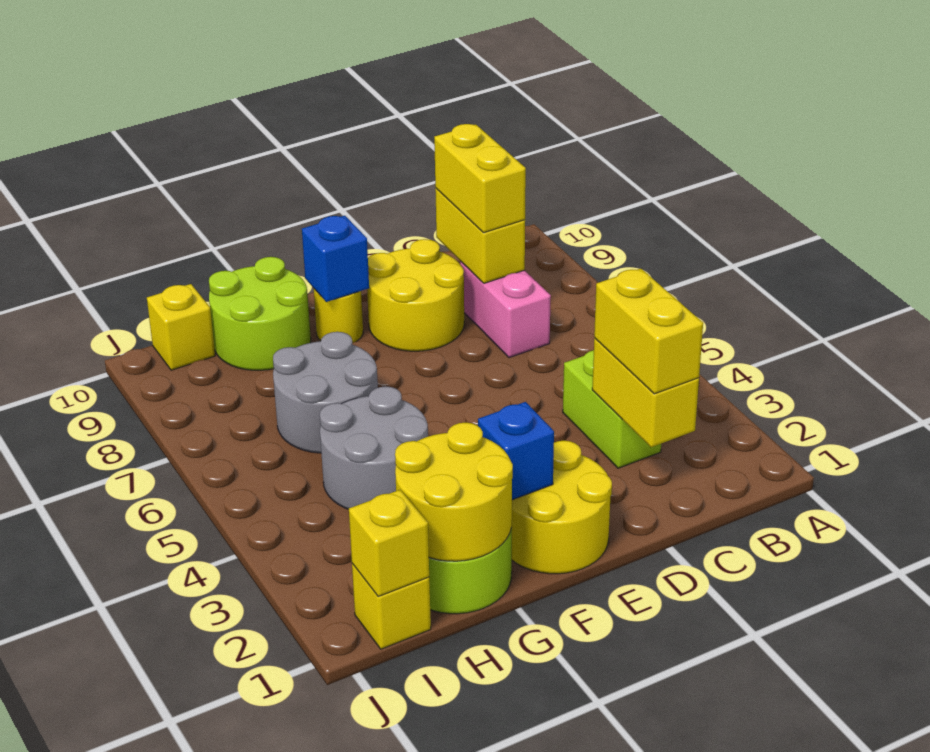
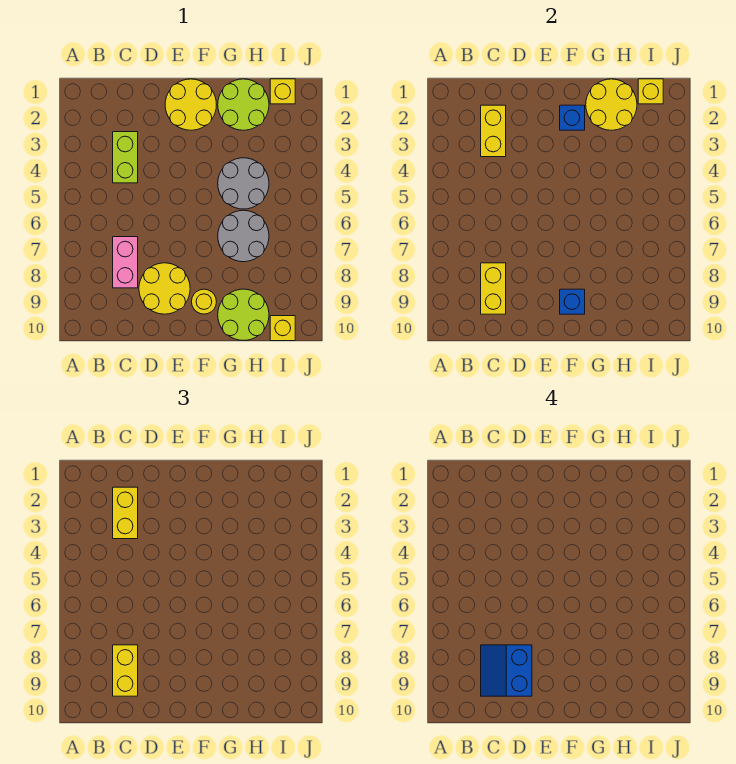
none -> blue 2x2 slope [481,645,532,696]

